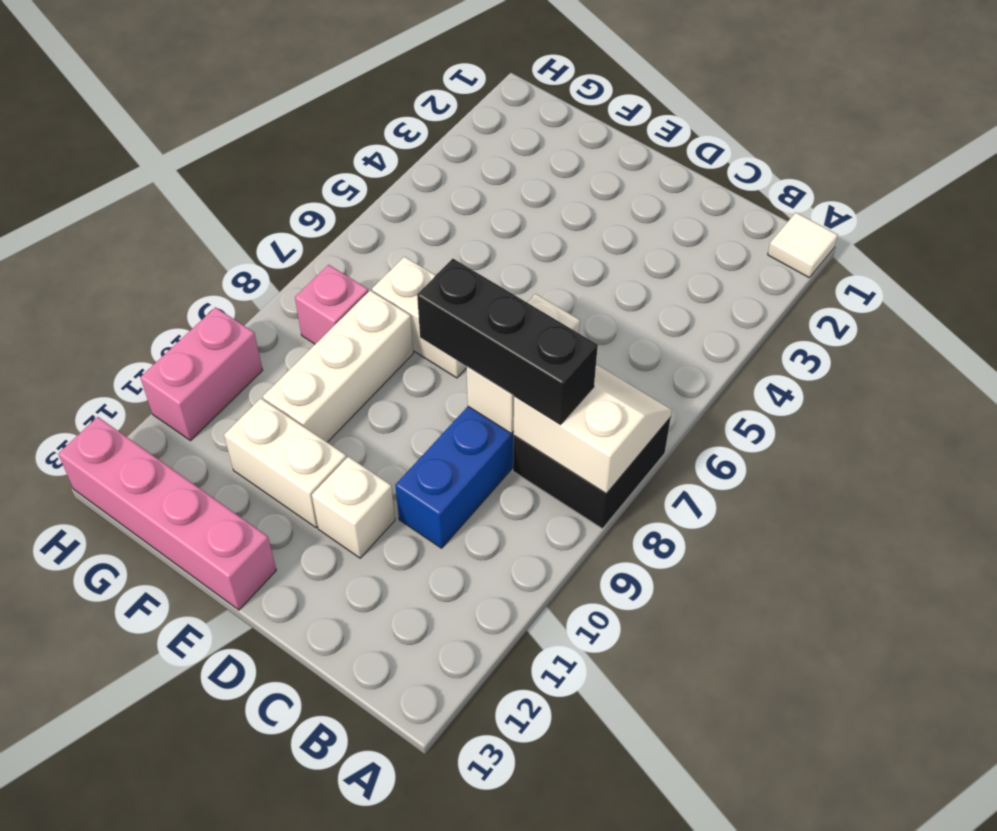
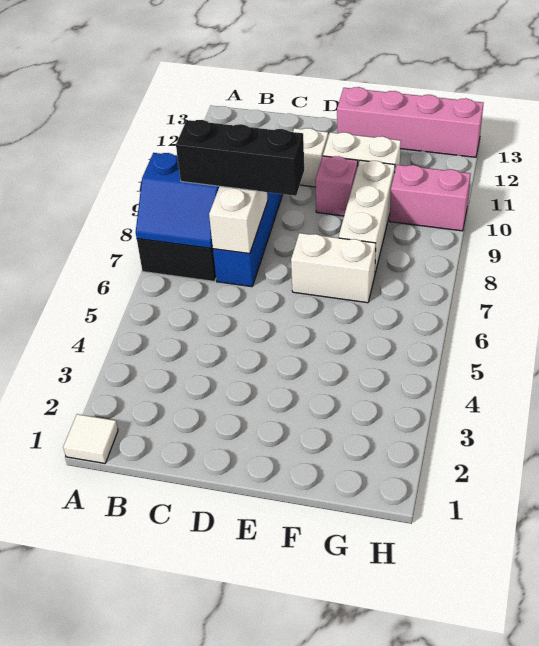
white 2x2 slope [513,364,672,493] -> blue 2x2 slope [136,153,219,248]
pink 1x1 brick [295,265,368,344] -> pink 1x1 brick moved to [315,156,358,216]
pink 1x2 brick [140,307,263,441] -> pink 1x2 brick turned to [390,165,471,231]

